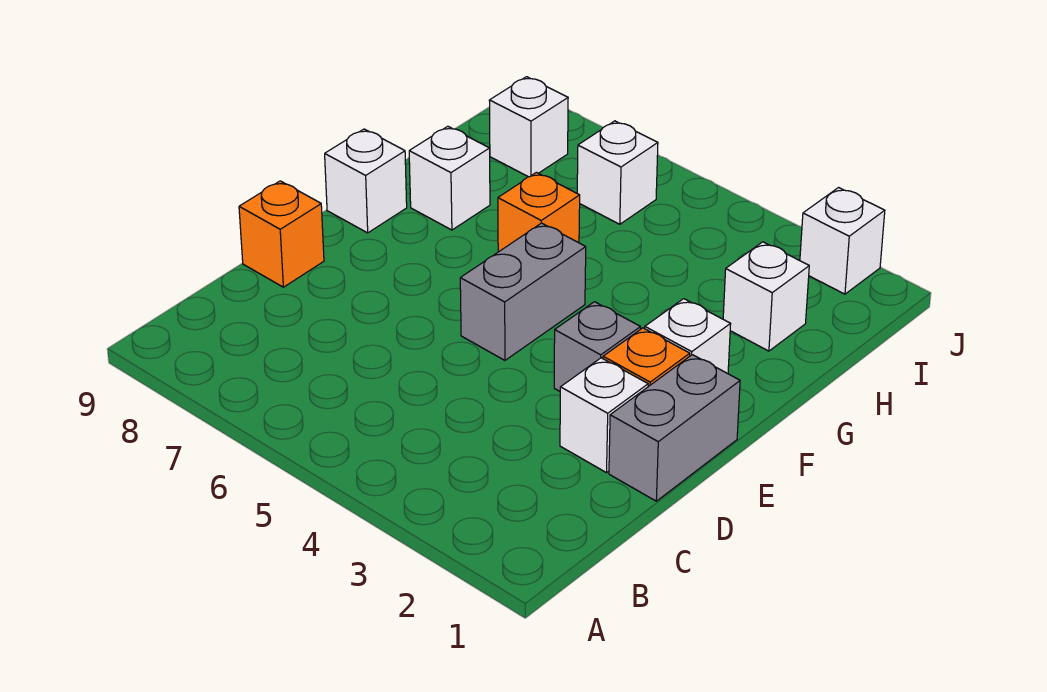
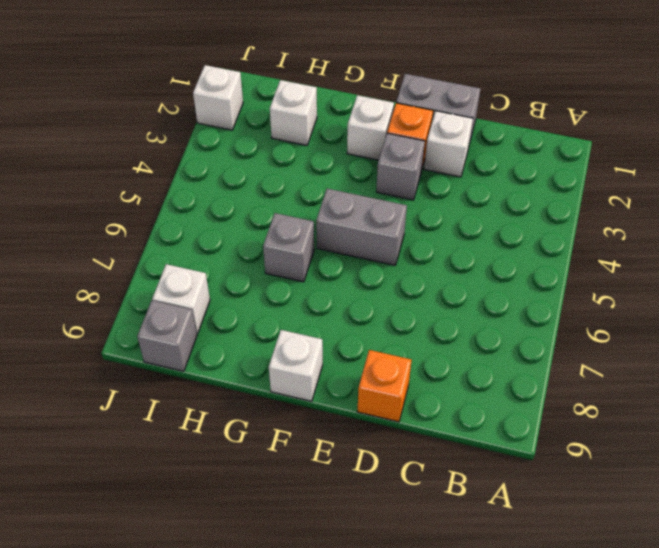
orange 1x1 brick [498,172,580,252] -> grey 1x1 brick [263,213,314,282]
white 1x1 brick [409,126,490,230] -> none
white 1x1 brick [577,121,658,224] -> none
none -> grey 1x1 brick [137,301,197,371]

